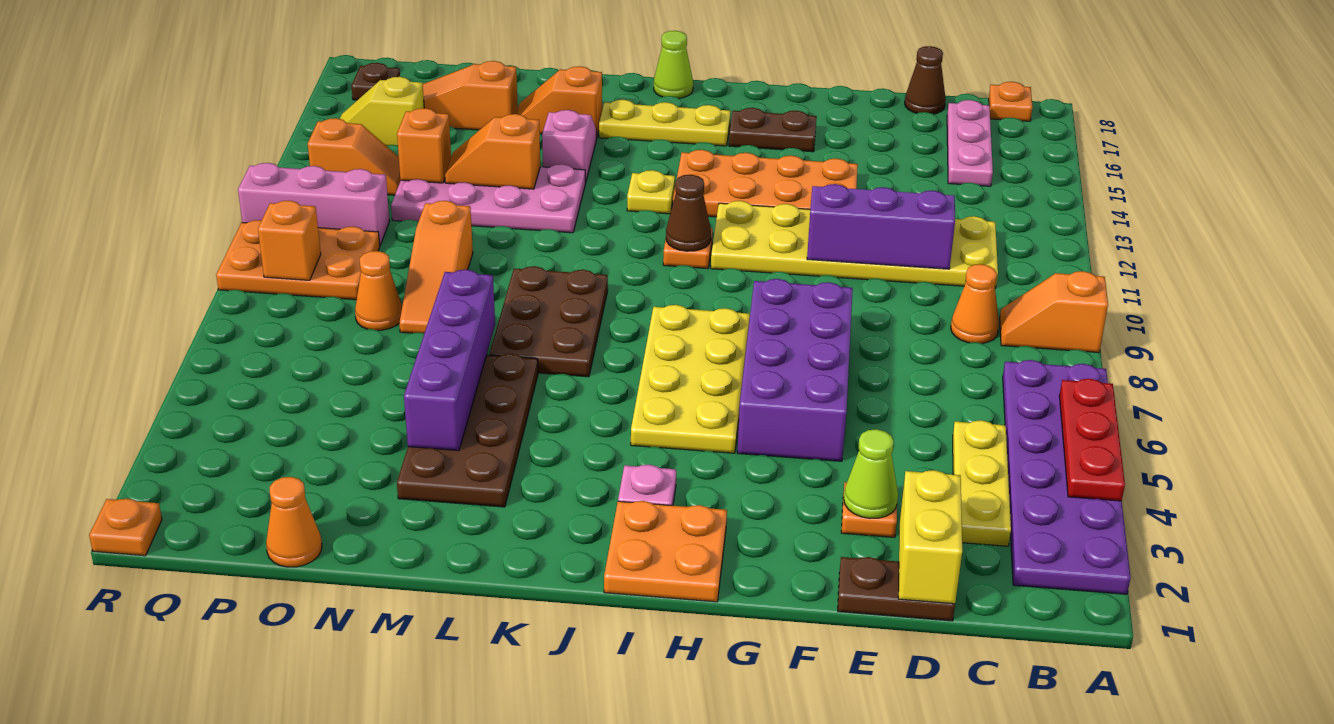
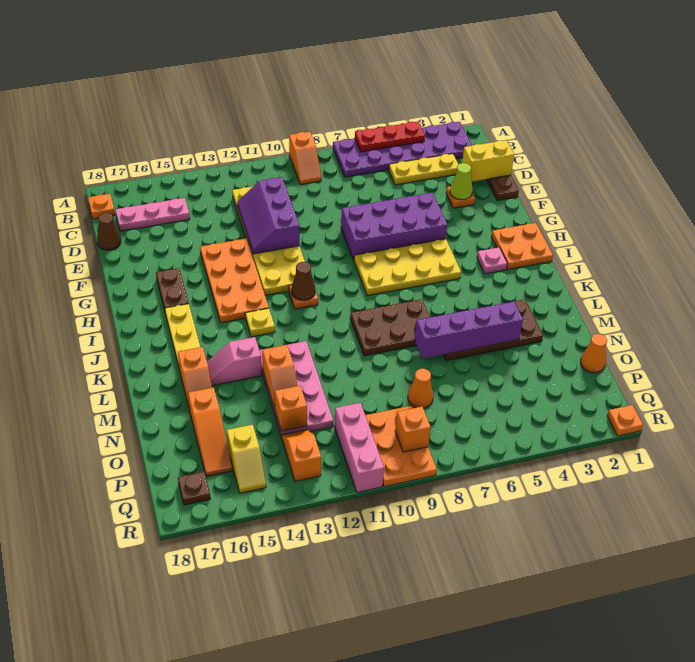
orange 1x1 cone [951,264,999,344] -> none
lime 1x1 cone [654,31,693,98] -> none
orange 1x3 slope [399,201,473,333] -> none

